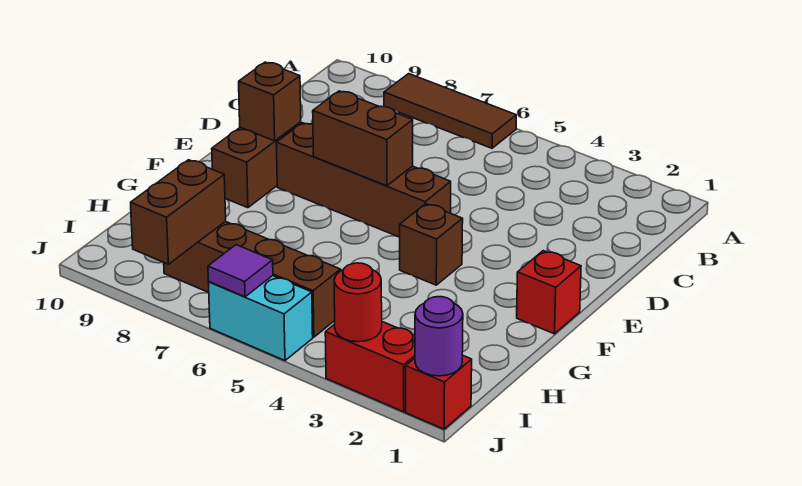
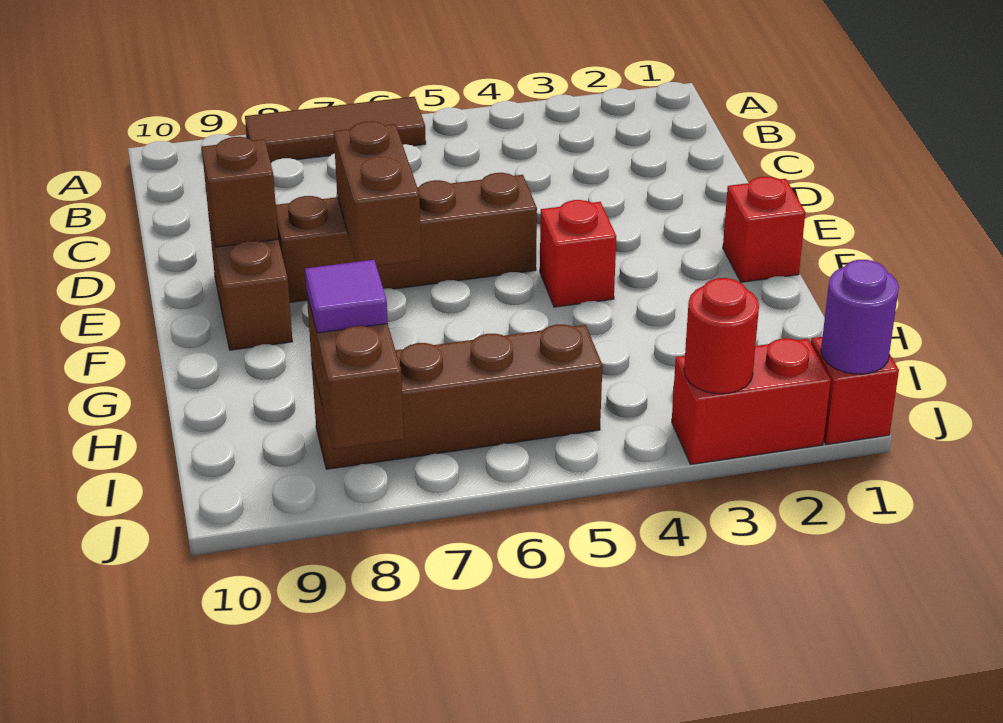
brown 1x2 brick [313,91,413,186] -> brown 1x2 brick turned to [334,121,421,266]
brown 1x1 brick [400,204,463,285] -> red 1x1 brick [540,200,616,307]
cyan 1x2 brick [208,276,313,361] -> none
purple 1x1 tile [208,245,273,297] -> purple 1x1 tile moved to [305,260,388,333]

